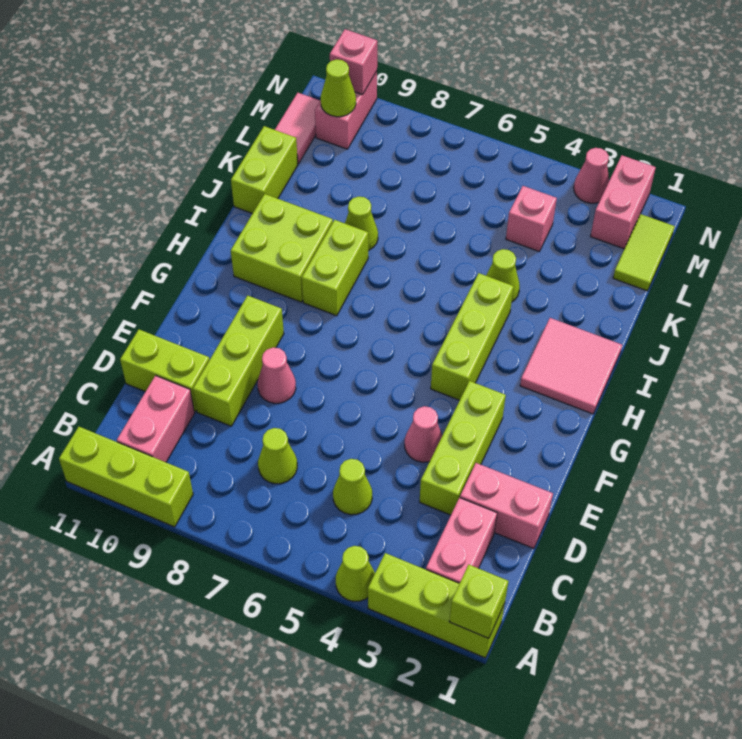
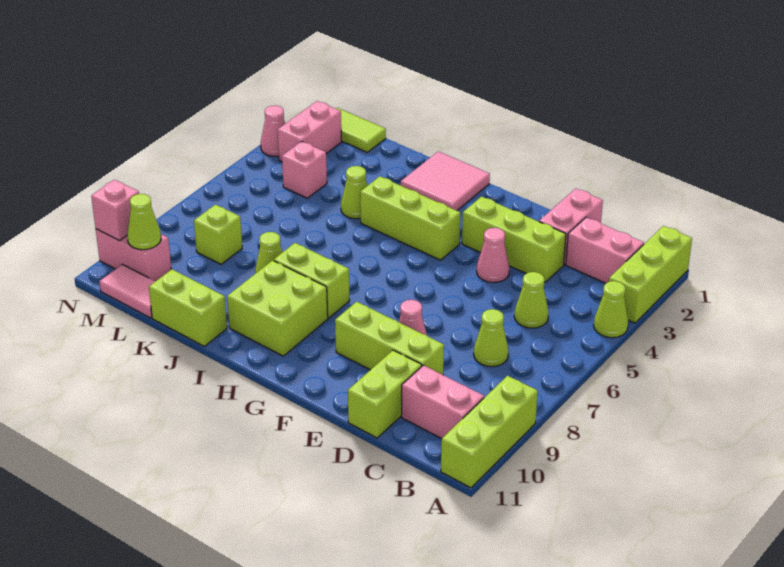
lime 1x1 brick [449,565,508,638] -> lime 1x1 brick moved to [194,205,242,264]
pink 1x2 brick [591,155,656,249] -> pink 1x2 brick turned to [278,101,342,162]

